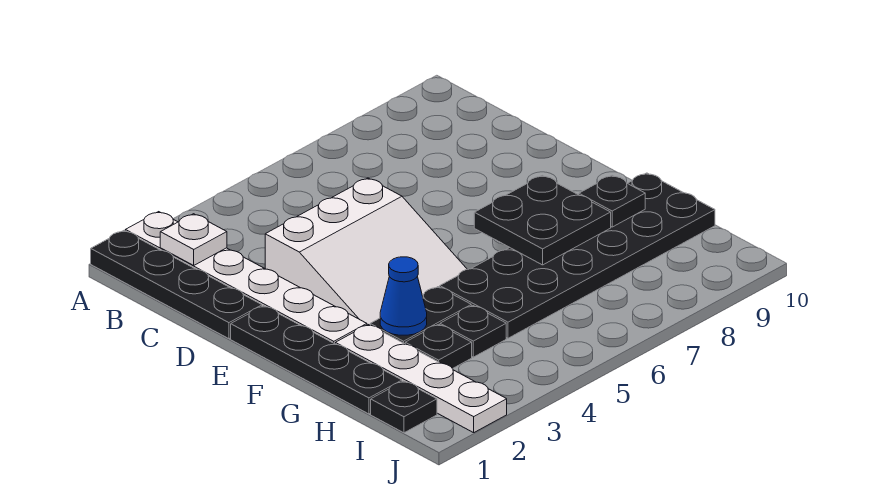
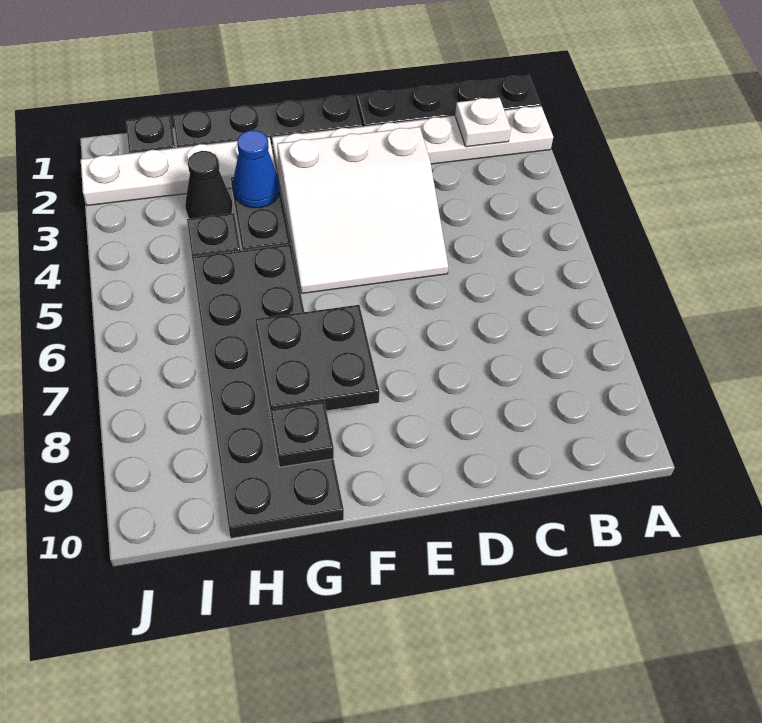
white 3x3 slope [265,178,467,325] -> white 3x3 slope turned to [277,127,448,293]
black 1x1 plate [405,324,472,369] -> black 1x1 cone [185,151,233,219]

